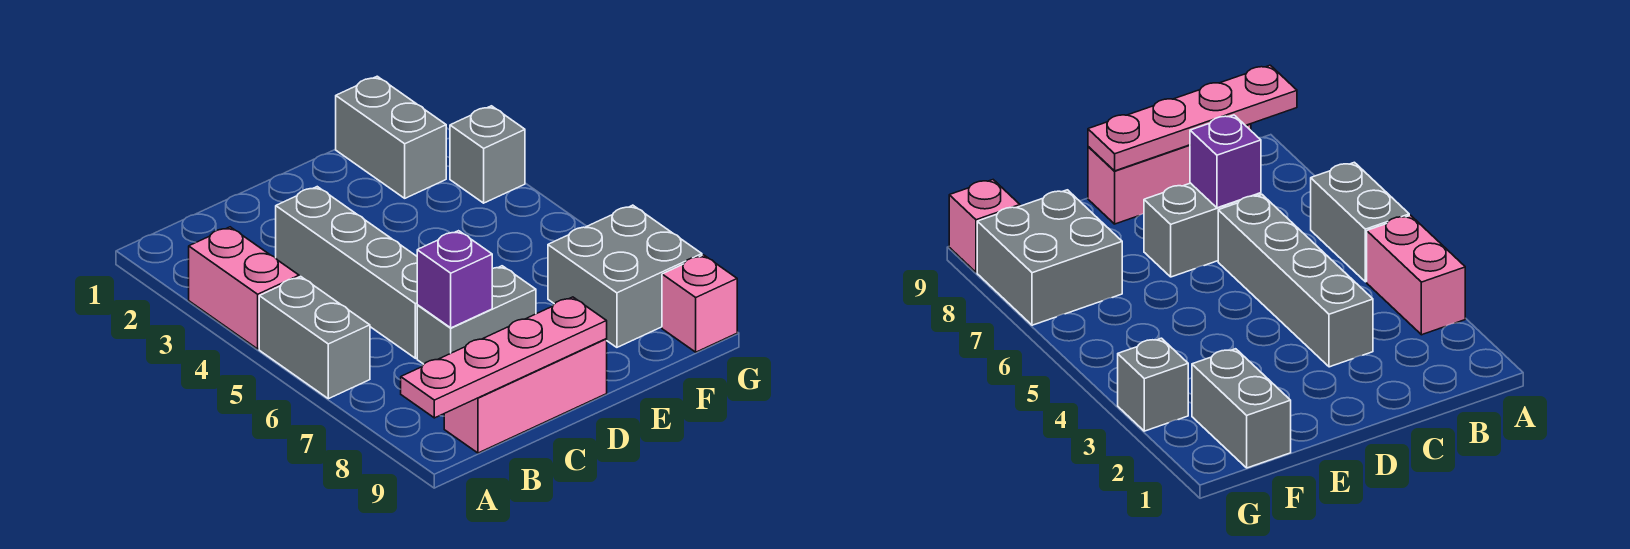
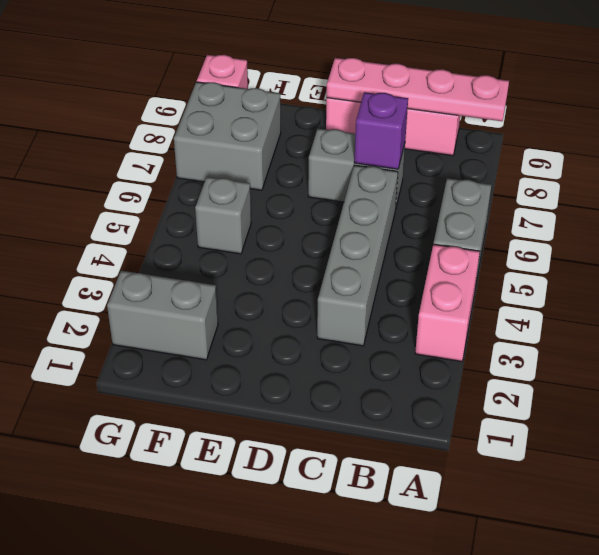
grey 1x2 brick [336,76,446,198] -> grey 1x2 brick turned to [107,271,218,360]
grey 1x1 brick [450,106,525,203] -> grey 1x1 brick moved to [195,177,251,254]

